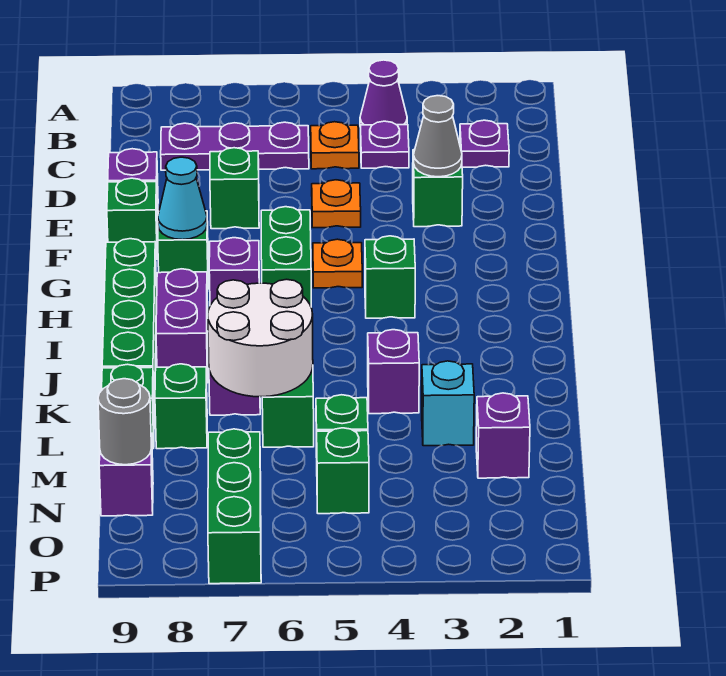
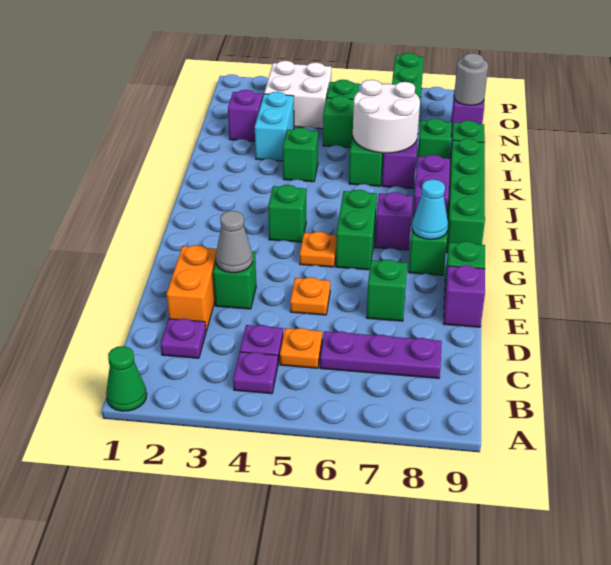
none -> green 1x1 cone [106,346,147,411]
purple 1x1 cone [360,60,407,127] -> purple 1x1 plate [233,352,278,394]
none -> orange 1x2 brick [167,245,217,331]
purple 1x1 brick [368,330,419,414] -> green 1x1 brick [283,128,318,182]
cyan 1x1 brick [422,361,474,446] -> cyan 1x2 brick [255,92,294,161]
none -> white 2x2 brick [264,61,331,129]

